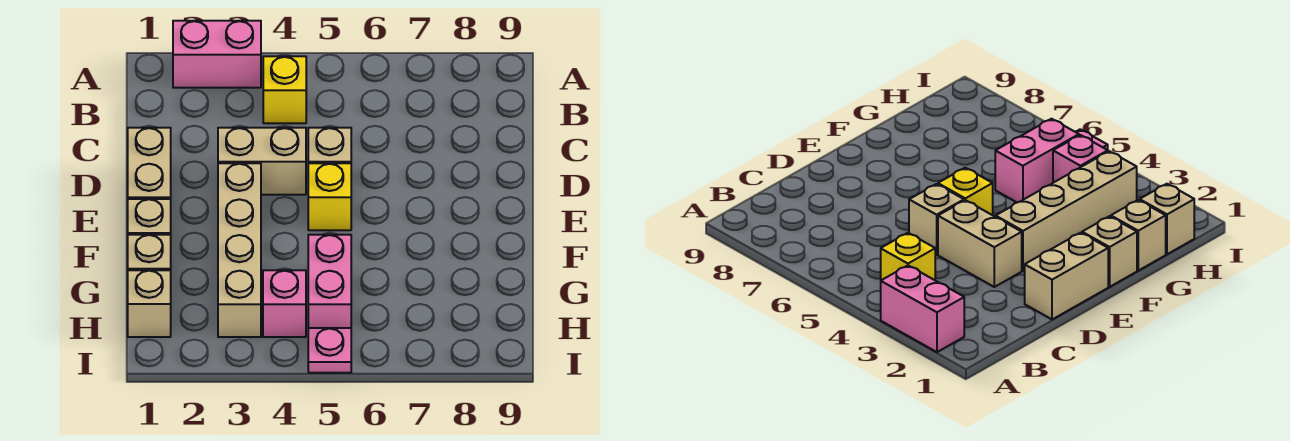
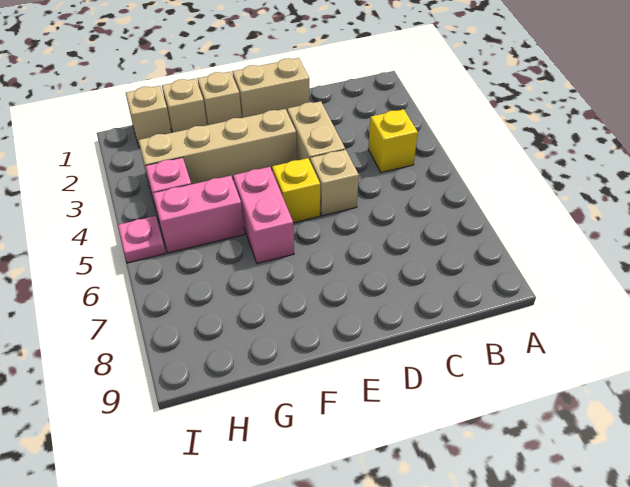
pink 1x2 brick [173,21,261,88] -> pink 1x2 brick moved to [233,167,294,263]

